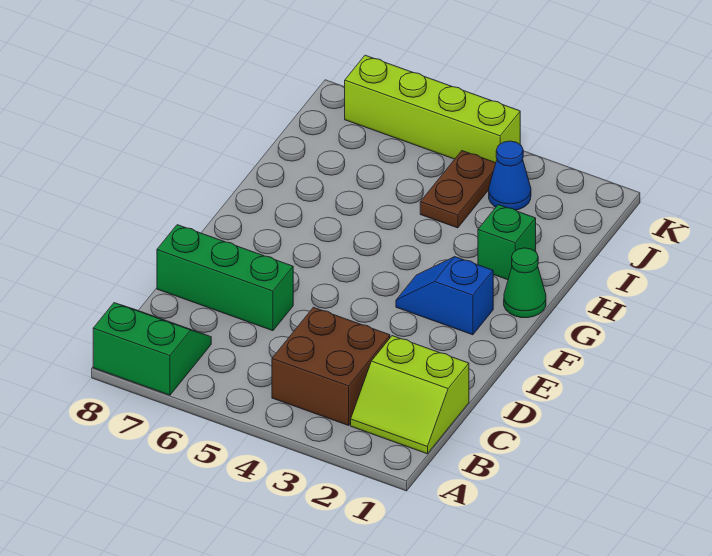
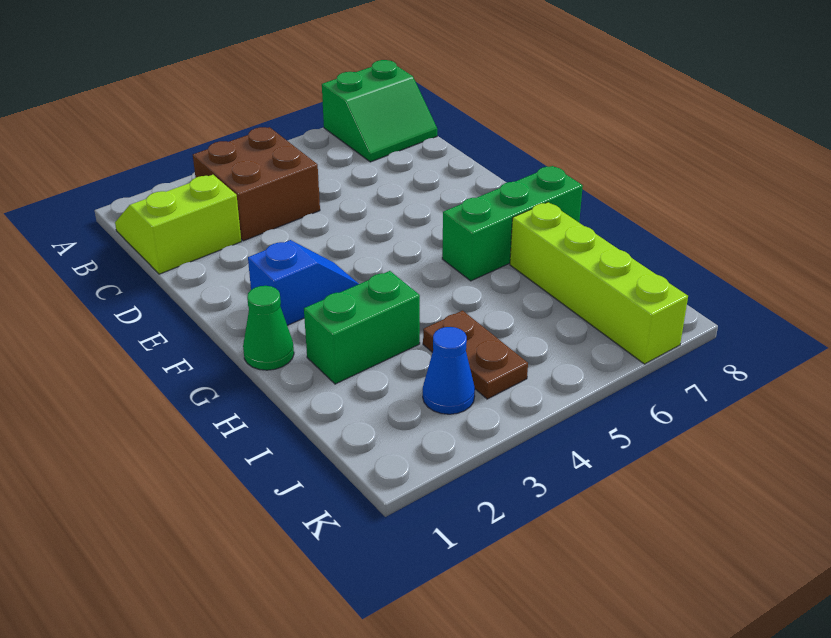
green 1x3 brick [157,225,293,331] -> green 1x3 brick moved to [442,166,583,281]
green 1x1 brick [478,205,536,280] -> green 1x2 brick [304,271,420,384]
lime 1x4 brick [345,55,520,163] -> lime 1x4 brick turned to [510,202,688,364]

